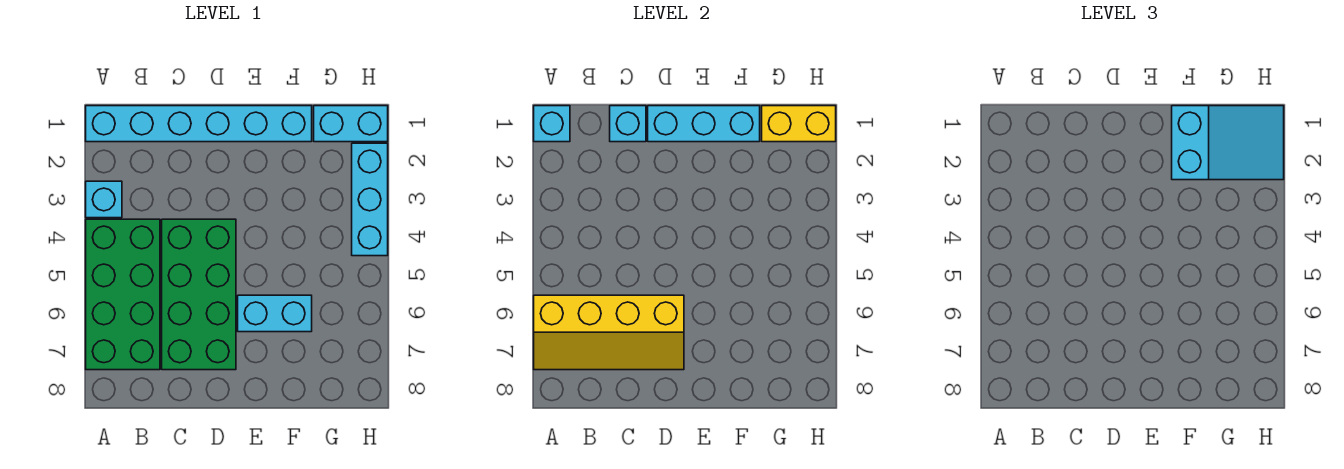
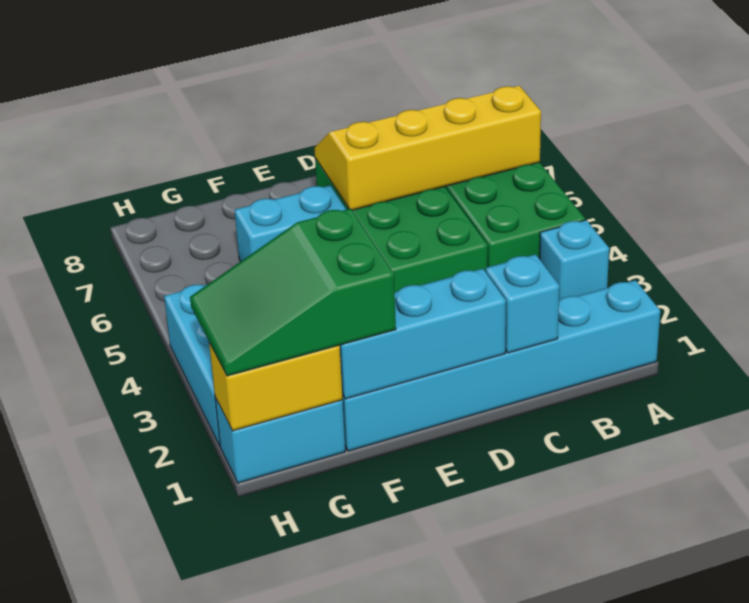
cyan 1x1 brick [534,106,570,142] -> none
cyan 2x3 slope [1172,106,1284,180] -> green 2x3 slope [190,209,396,376]

